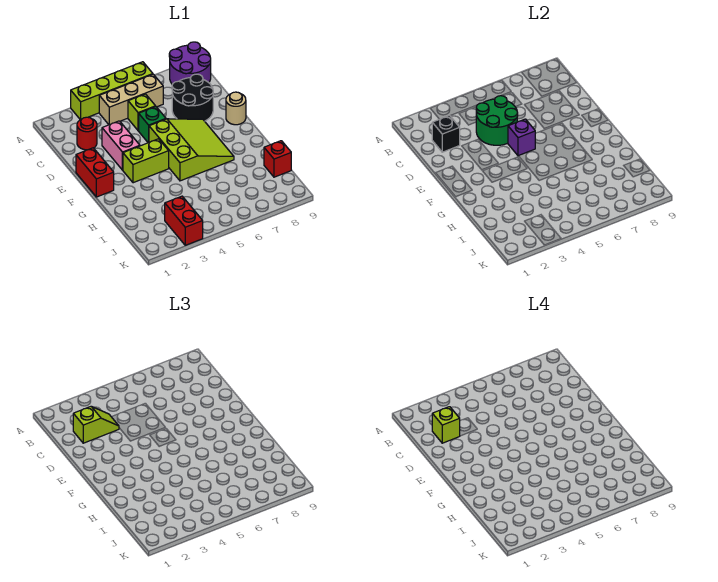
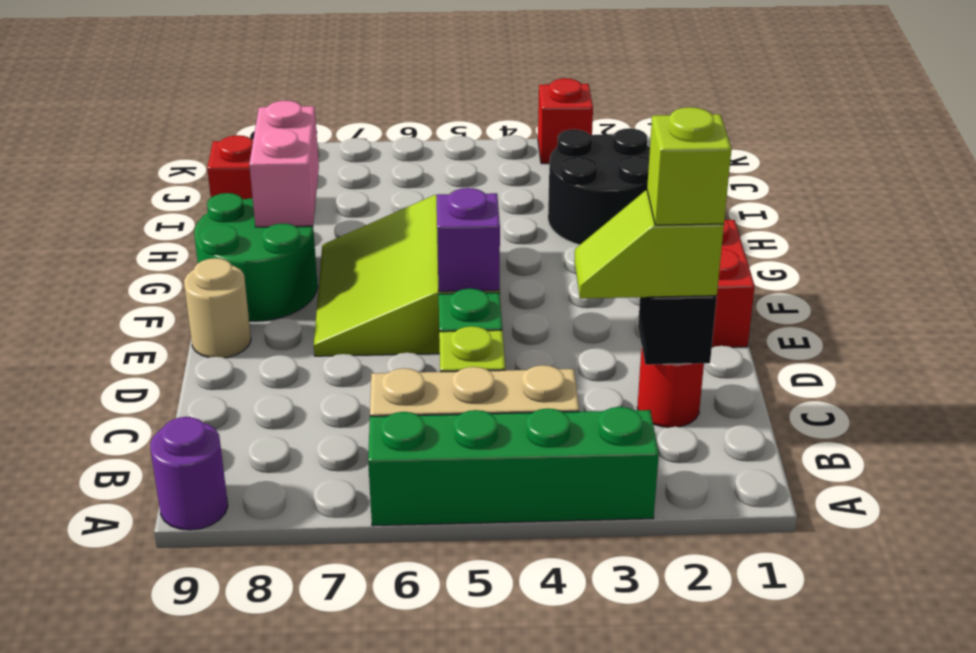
lime 1x4 brick [71,62,153,120] -> green 1x4 brick [368,407,659,526]
purple 2x2 round brick [169,42,211,84] -> purple 1x1 round brick [150,417,228,530]
green 2x2 round brick [476,96,518,145] -> green 2x2 round brick moved to [194,193,318,321]
black 2x2 round brick [172,74,213,121] -> black 2x2 round brick moved to [548,128,650,245]
pink 1x2 brick [102,121,140,170] -> pink 1x2 brick moved to [249,100,319,227]
lime 1x2 brick [123,139,169,183] -> none
red 1x2 brick [165,196,203,245] -> red 1x1 brick [538,78,593,164]

